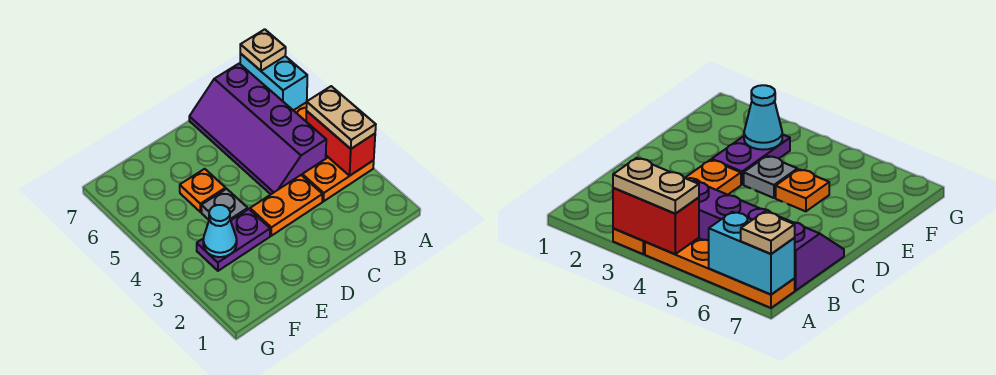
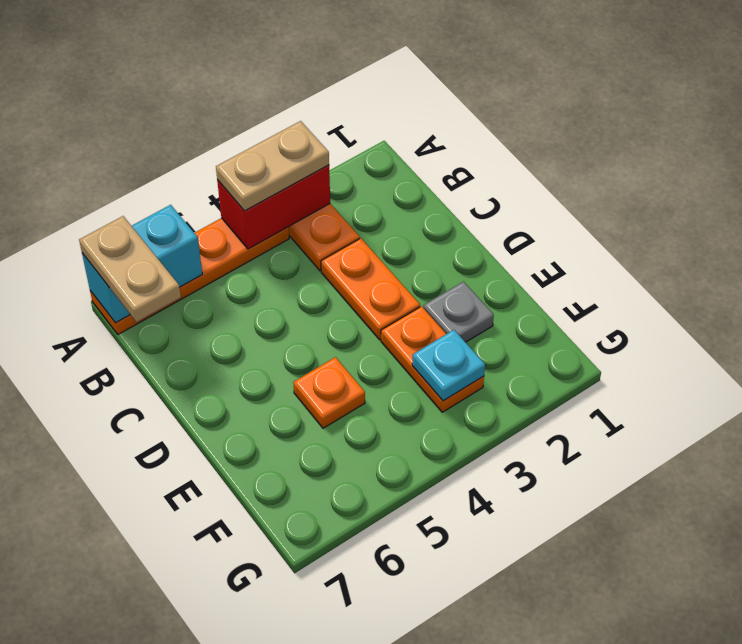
tan 1x1 plate [240,29,286,71] -> tan 1x2 plate [79,216,181,322]
purple 2x4 slope [189,64,326,194] -> none
purple 1x2 plate [197,209,270,271] -> orange 1x2 plate [381,306,484,412]
grey 1x1 plate [201,189,248,220] -> grey 1x1 plate moved to [424,282,494,342]
cyan 1x1 cone [203,205,237,257] -> cyan 1x1 plate [412,330,485,401]

